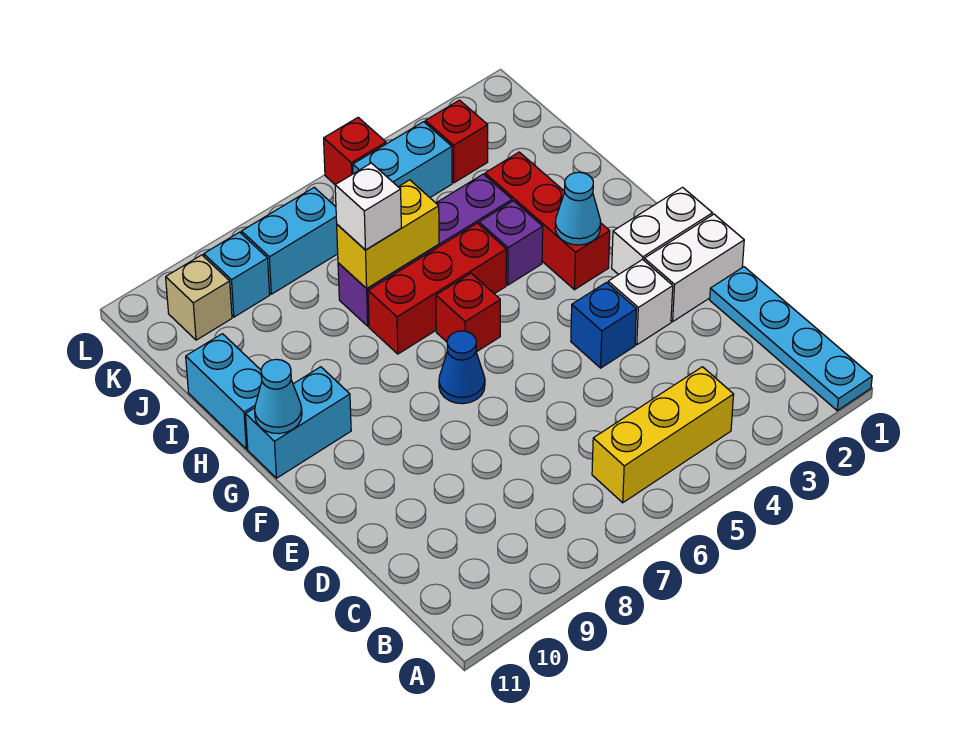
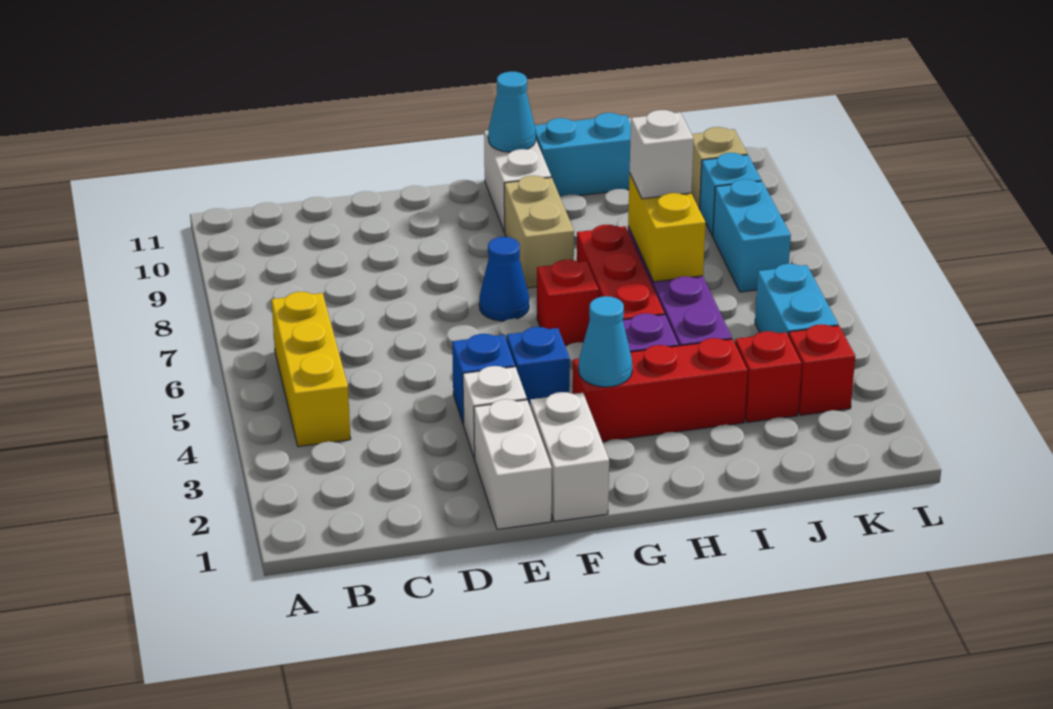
cyan 1x4 plate [710,267,872,410] -> none
none -> blue 1x1 brick [507,327,570,406]
none -> tan 1x2 brick [504,175,574,288]
cyan 1x2 brick [246,367,351,478] -> white 1x2 brick [484,130,551,232]
red 1x1 brick [324,118,386,185] -> red 1x1 brick moved to [735,331,802,422]

